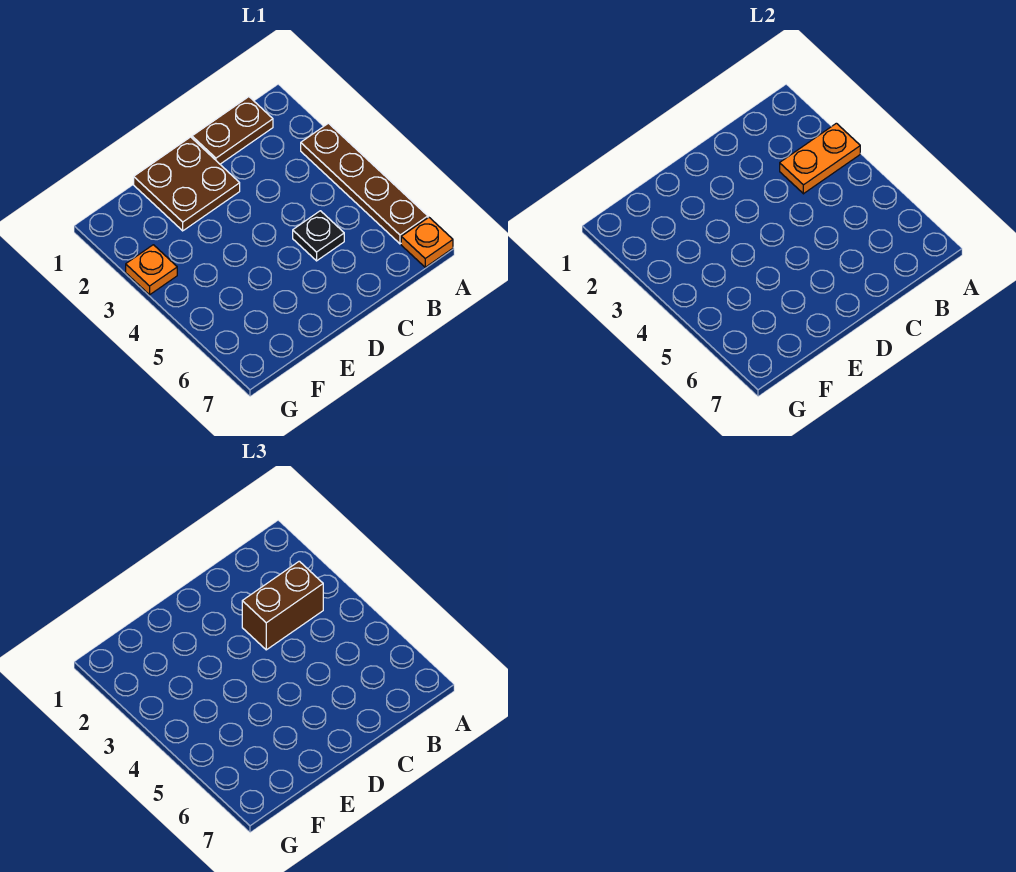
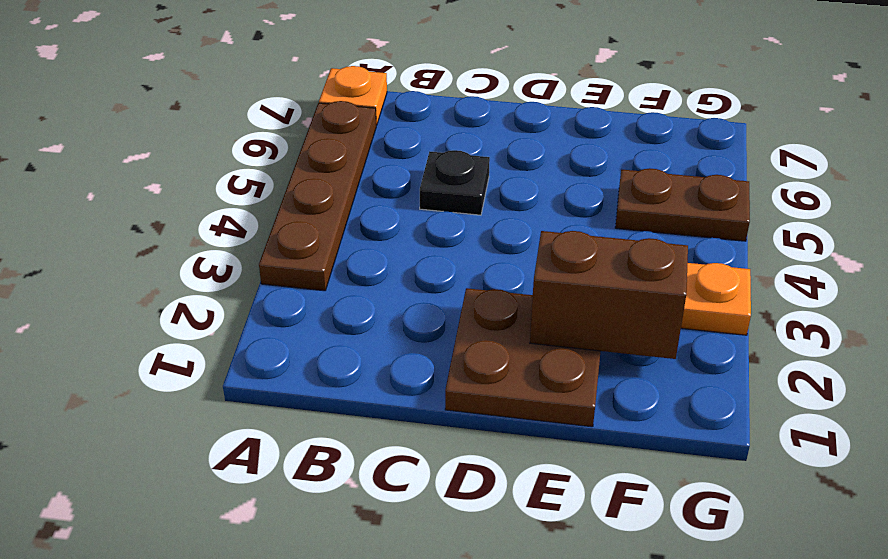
orange 1x2 plate [780,123,860,194] -> none
brown 1x2 plate [192,97,273,164] -> brown 1x2 plate moved to [615,168,750,241]
brown 1x2 brick [242,561,323,650] -> brown 1x2 brick moved to [530,231,688,359]

